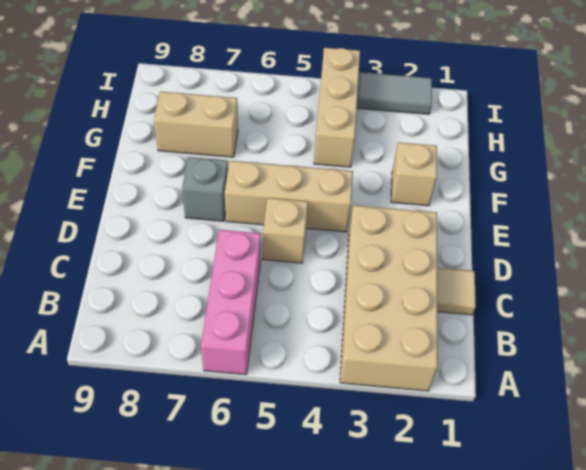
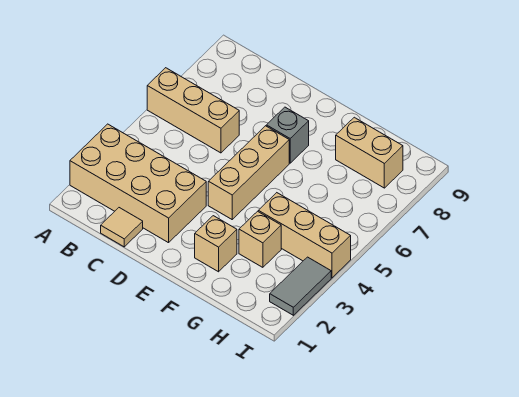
pink 1x3 brick [201,230,261,375] -> tan 1x3 brick [147,68,239,153]
tan 1x1 brick [263,198,308,263] -> tan 1x1 brick moved to [239,211,281,267]
tan 1x2 brick [154,91,238,157] -> tan 1x2 brick turned to [336,117,403,188]

